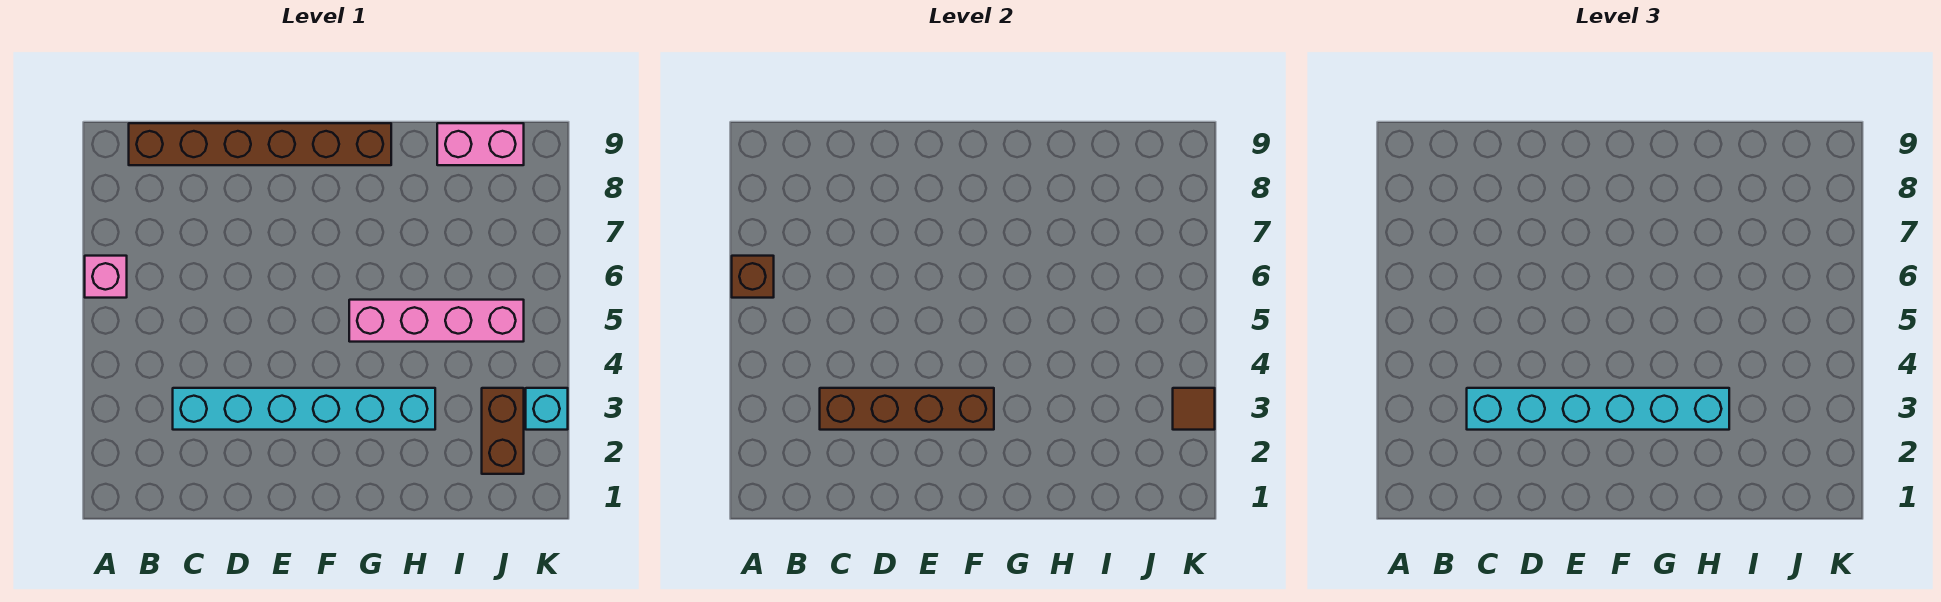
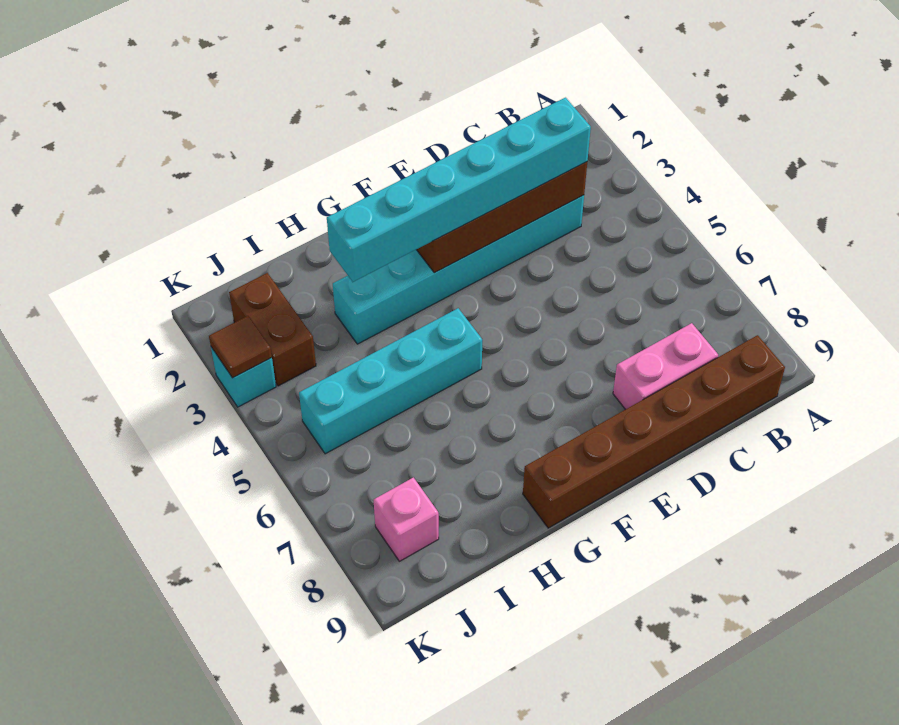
pink 1x1 brick [85,256,127,298] -> pink 1x1 brick moved to [374,478,439,561]
brown 1x1 brick [732,256,774,298] -> none
pink 1x4 brick [349,300,524,342] -> cyan 1x4 brick [299,308,482,454]
pink 1x2 brick [437,123,524,165] -> pink 1x2 brick moved to [613,323,718,410]

